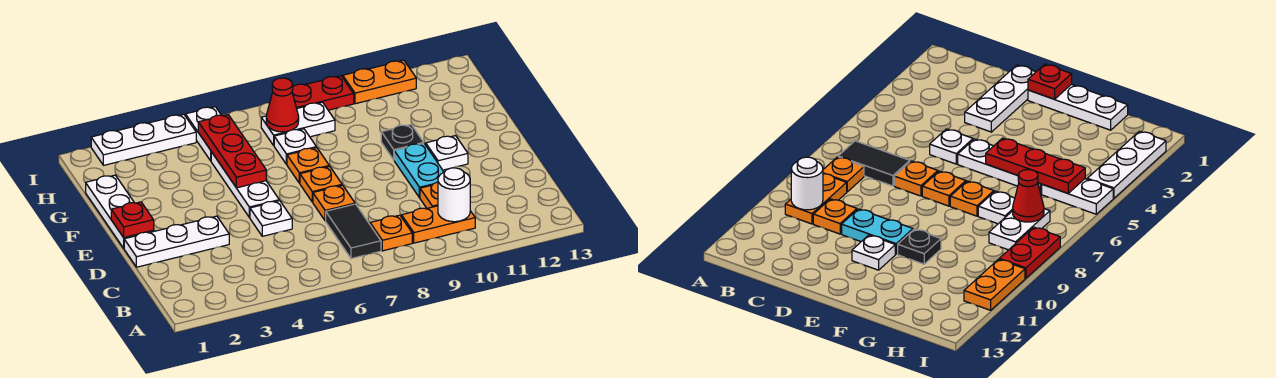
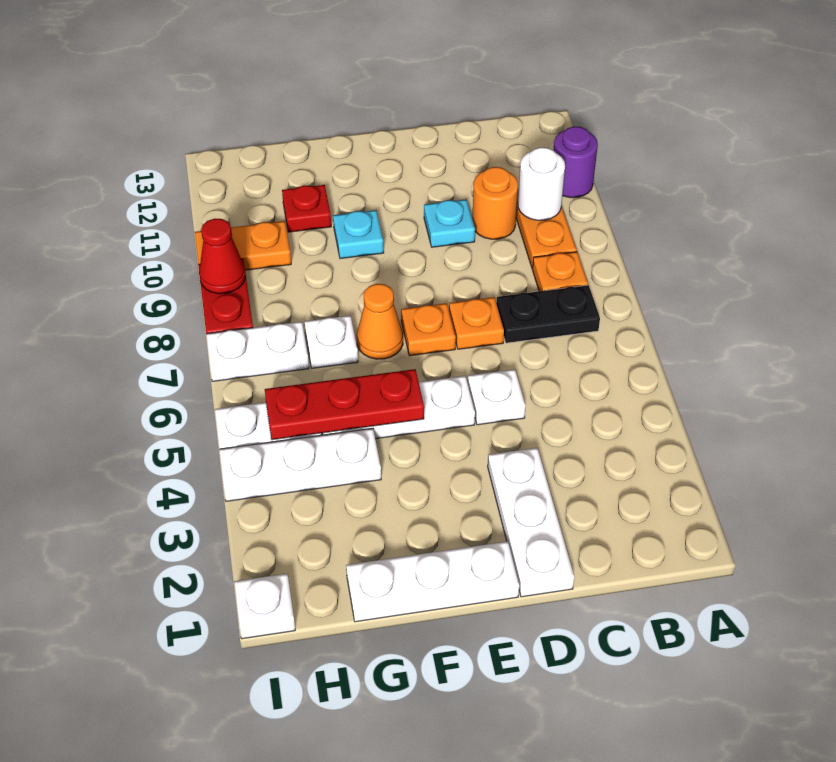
none -> purple 1x1 round brick [554,126,598,198]
black 1x2 tile [326,204,381,259] -> black 1x2 plate [496,285,600,343]
orange 1x1 plate [420,182,438,208] -> orange 1x1 round brick [472,167,518,239]
cyan 1x2 plate [394,143,444,198] -> cyan 1x1 plate [424,199,475,247]
red 1x1 plate [111,202,154,237] -> red 1x1 plate moved to [282,185,331,232]
white 1x1 plate [426,136,468,170] -> white 1x1 plate moved to [234,574,295,639]
orange 1x1 plate [287,148,329,183] -> orange 1x1 cone [357,284,403,359]
black 1x1 plate [381,125,424,160] -> cyan 1x1 plate [333,210,384,259]
white 1x2 plate [261,102,335,145] -> white 1x2 plate turned to [206,322,309,381]
red 1x1 cone [266,78,299,132] -> red 1x1 cone moved to [199,219,246,294]
white 1x3 plate [91,114,196,165] -> white 1x3 plate turned to [219,428,381,501]
orange 1x2 plate [343,60,416,104] -> orange 1x2 plate turned to [195,221,291,270]

